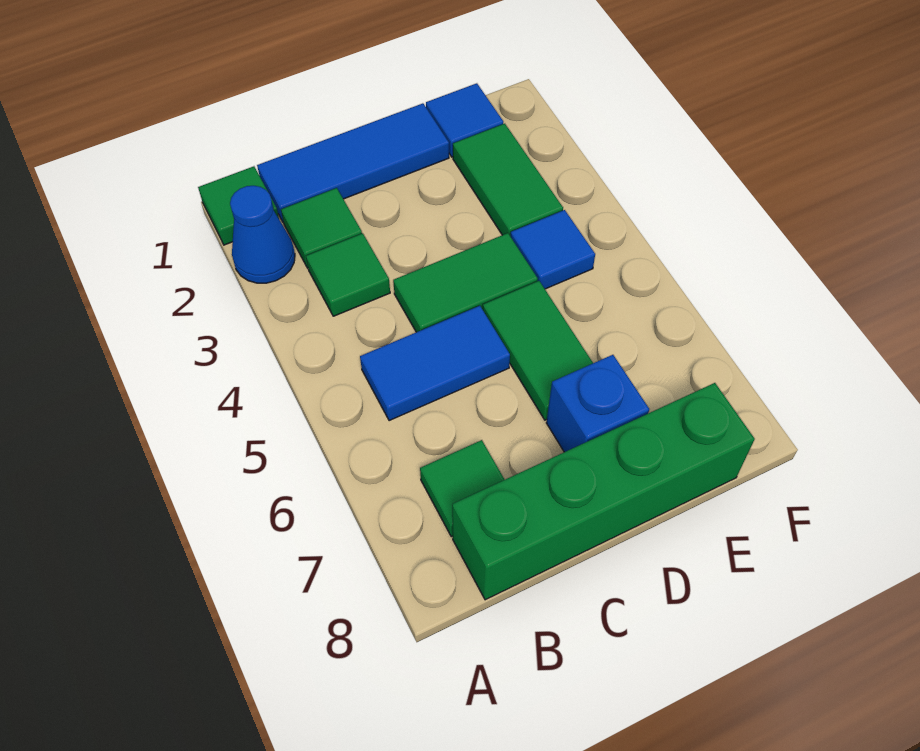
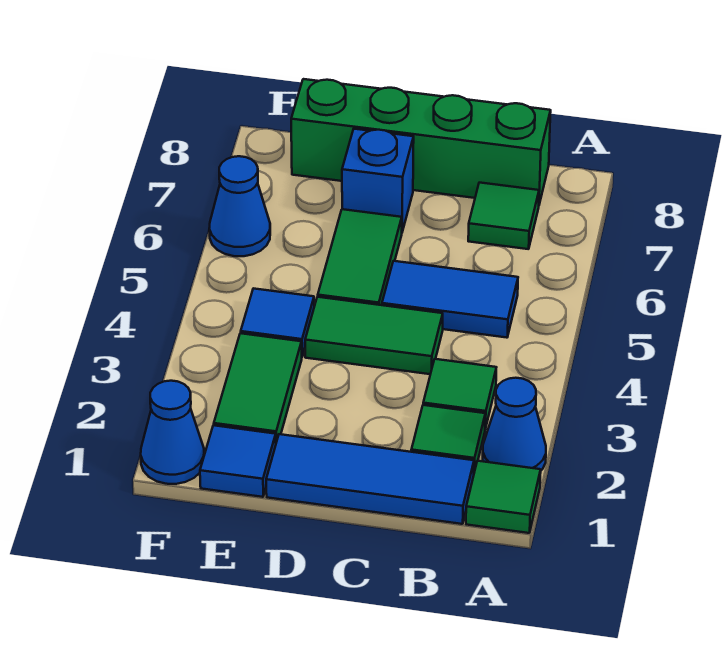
none -> blue 1x1 cone [141,381,204,484]
none -> blue 1x1 cone [209,156,270,256]

